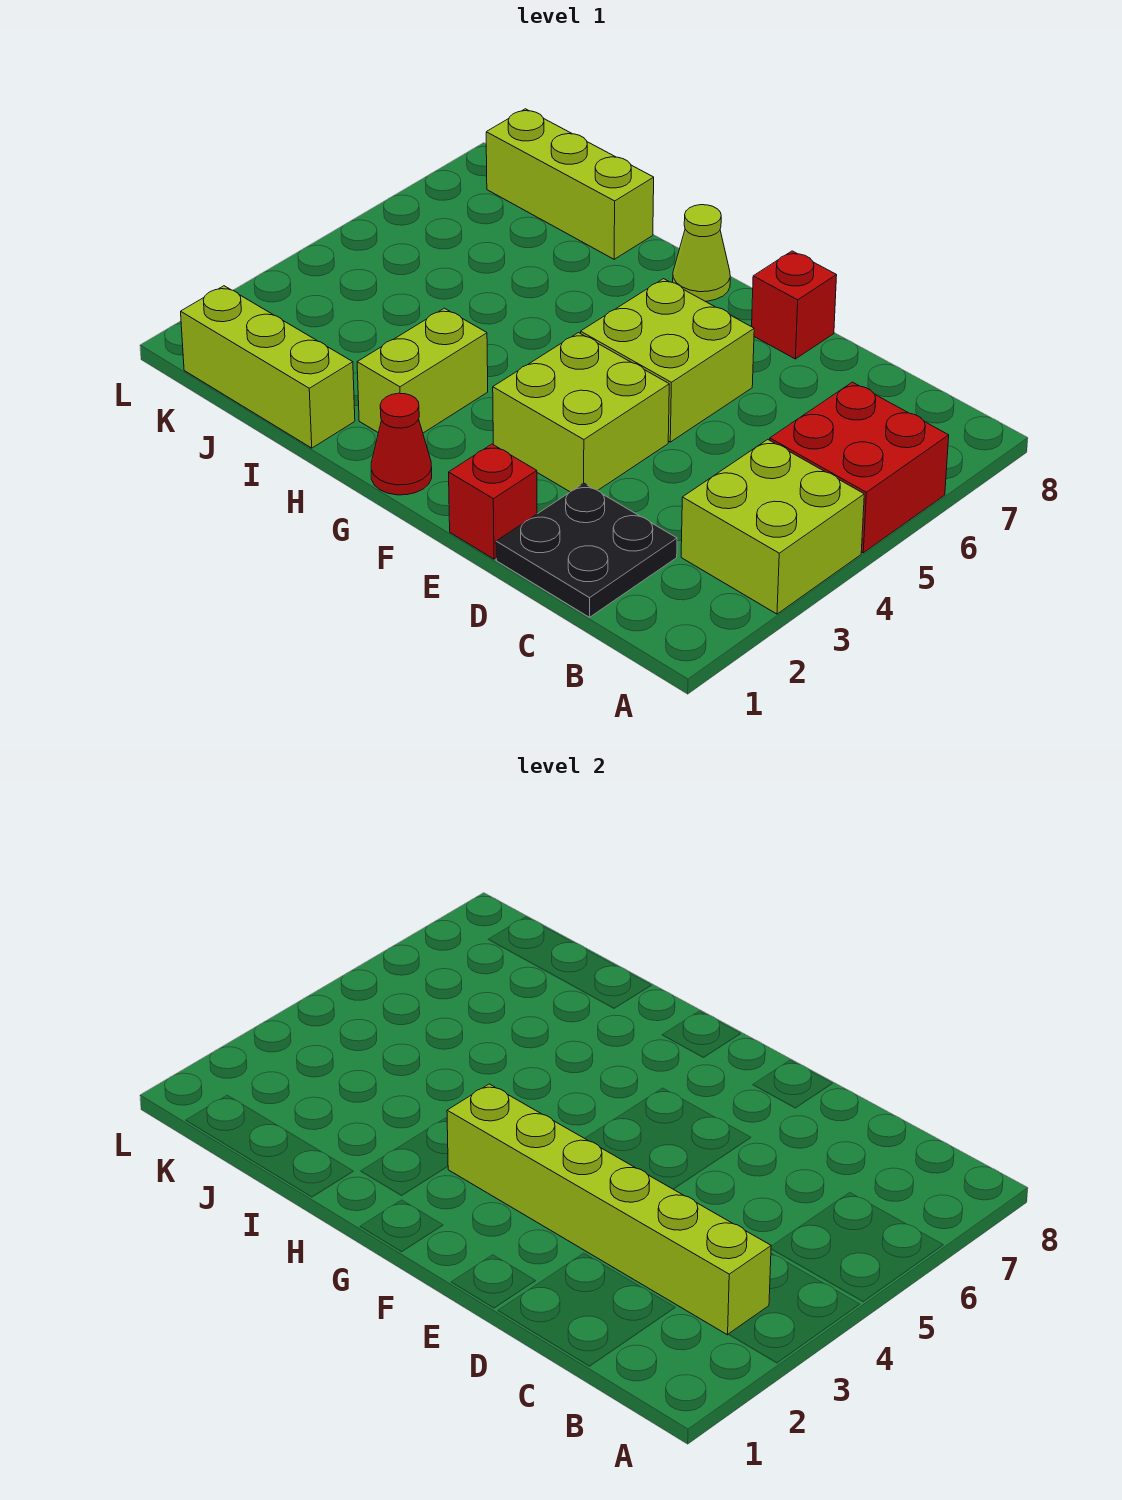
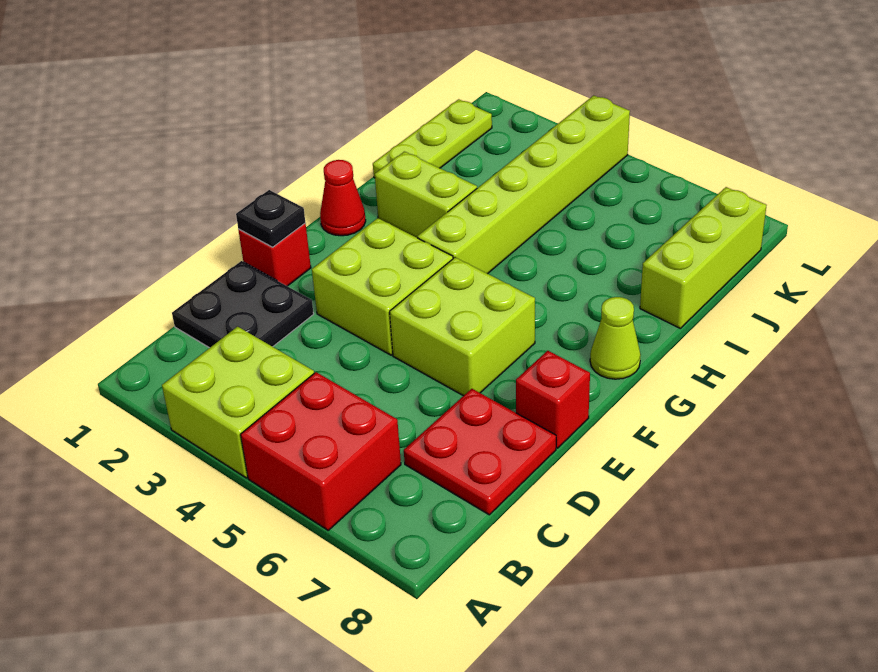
lime 1x6 brick [447,1084,771,1335] -> lime 1x6 brick moved to [417,95,630,274]
none -> red 2x2 plate [404,389,556,515]
none -> black 1x1 plate [236,190,305,247]
lime 1x3 brick [181,286,355,448] -> lime 1x3 plate [373,99,492,178]

